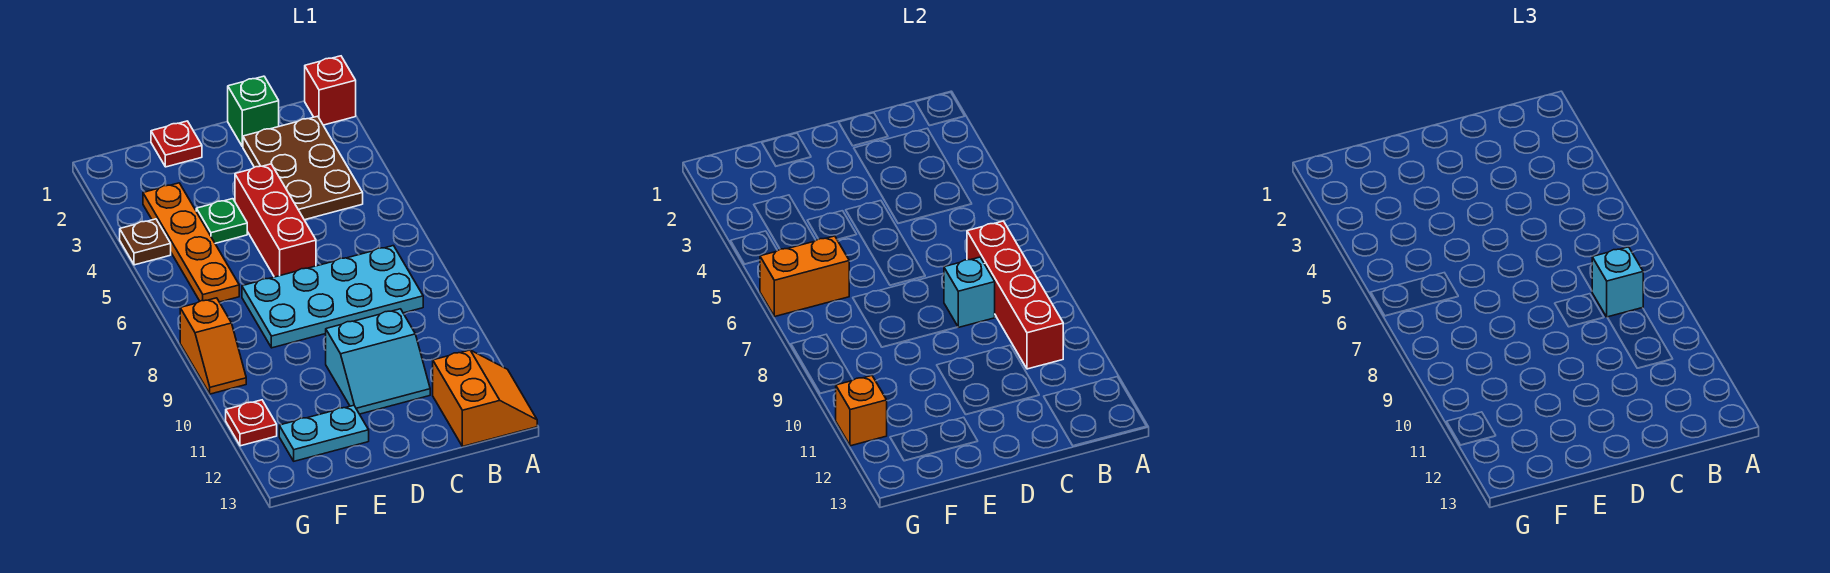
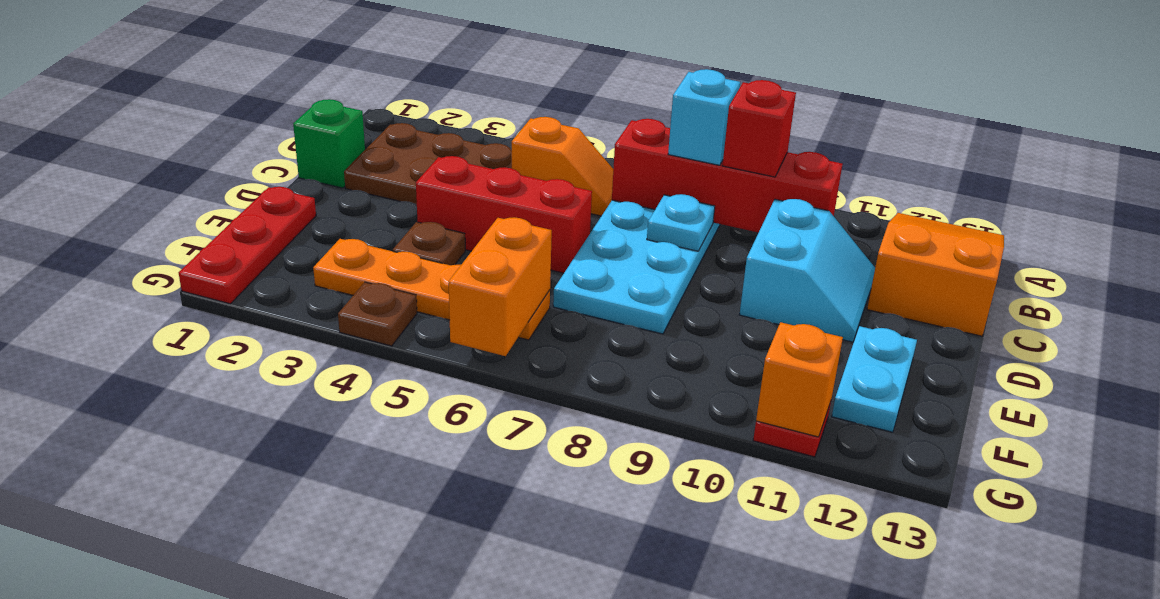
red 1x1 brick [305,56,356,125] -> red 1x1 brick moved to [723,80,796,177]
orange 2x2 slope [433,350,537,447] -> orange 2x3 slope [867,213,1004,336]
cyan 1x1 brick [944,257,995,327] -> cyan 1x1 plate [647,194,715,251]
red 1x1 plate [151,121,202,167] -> red 1x3 plate [179,187,316,304]
green 1x1 plate [196,199,247,243] -> brown 1x1 plate [393,222,465,265]
orange 1x2 slope [180,298,246,394] -> orange 1x2 slope moved to [512,117,613,216]

